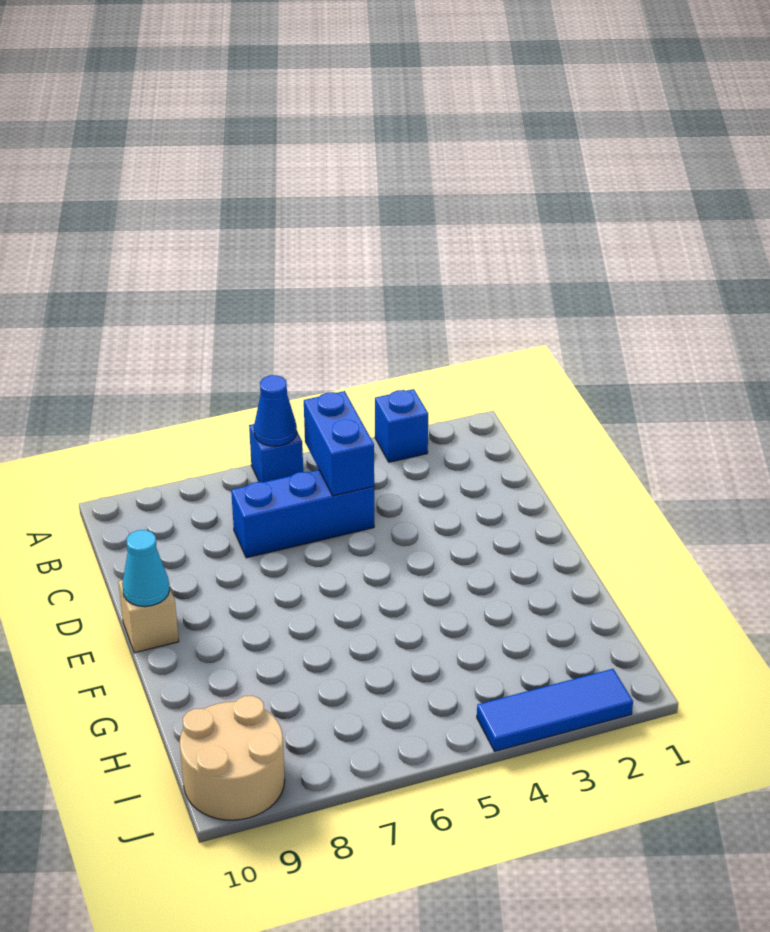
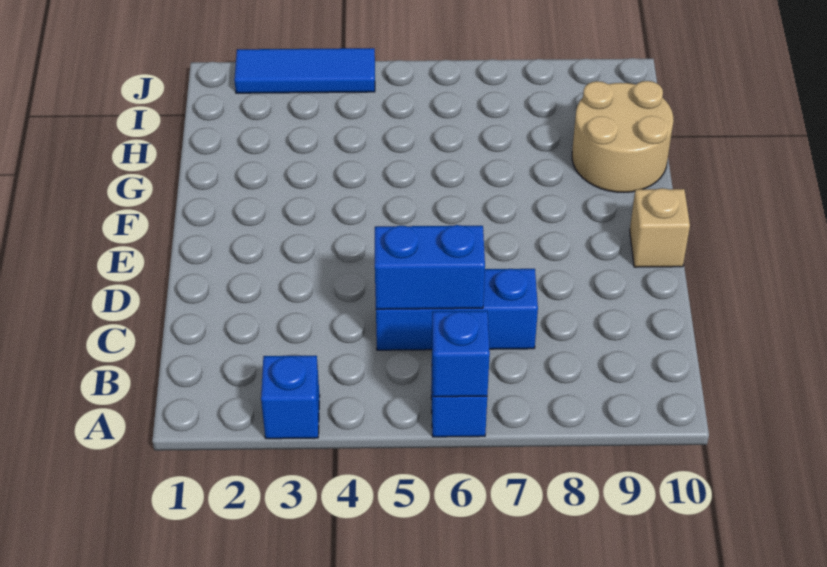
blue 1x1 cone [254,375,297,446] -> blue 1x1 brick [432,311,490,397]
blue 1x2 brick [304,391,374,496] -> blue 1x2 brick turned to [375,225,485,309]
cyan 1x1 cone [122,530,170,607] -> none
tan 2x2 round brick [180,696,285,820] -> tan 2x2 round brick moved to [572,81,674,193]

